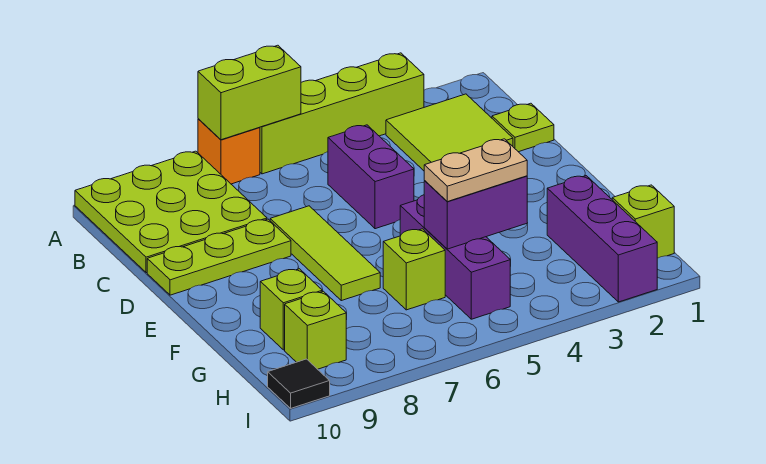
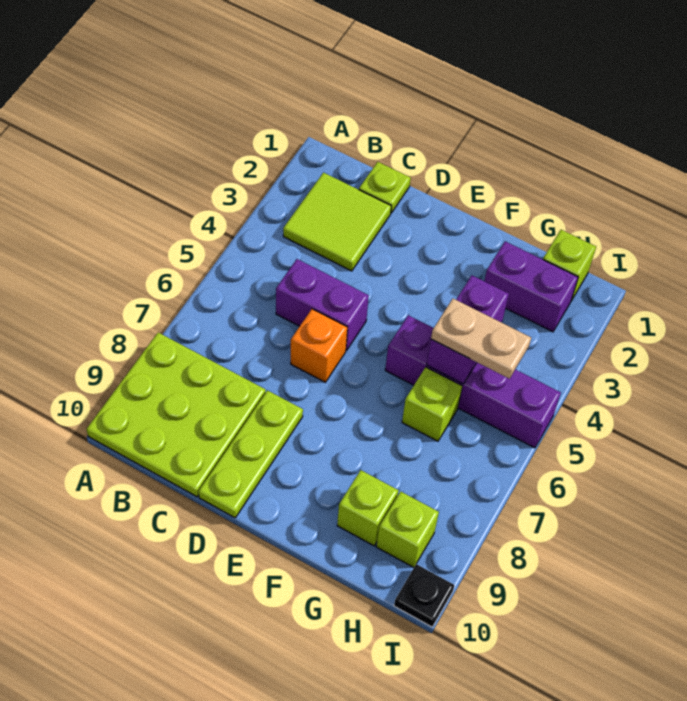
lime 1x4 brick [260,53,424,174] -> none
lime 1x2 brick [198,45,301,140] -> none
orange 1x1 brick [198,119,260,184] -> orange 1x1 brick moved to [291,309,347,382]
lime 1x3 tile [270,206,380,301] -> none
purple 1x3 brick [400,195,510,319] -> purple 1x4 brick [385,315,561,448]
purple 1x3 brick [547,176,657,302] -> purple 1x2 brick [484,241,578,332]
tan 1x2 plate [424,139,527,202] -> tan 1x2 plate turned to [431,299,531,379]
black 1x1 tile [268,359,330,408] -> black 1x1 plate [394,564,454,627]

